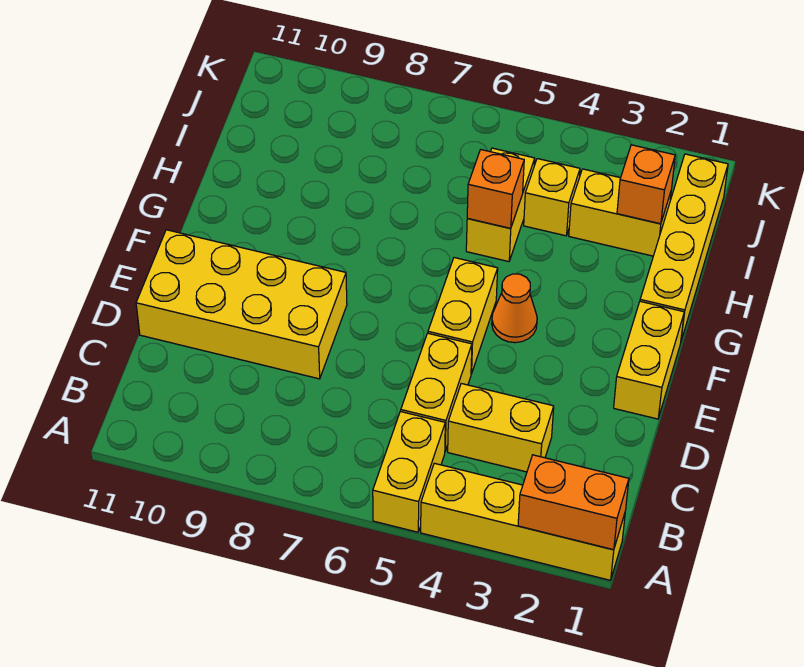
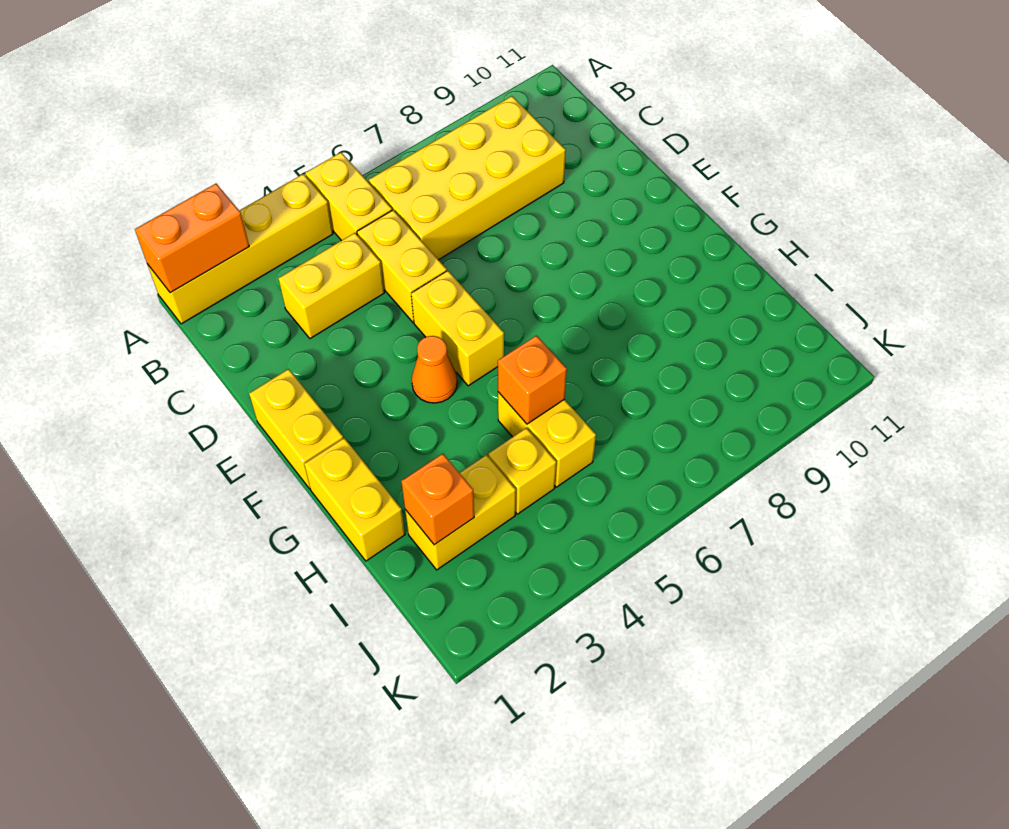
yellow 2x4 brick [136,230,347,379] -> yellow 2x4 brick moved to [369,96,566,260]
yellow 1x4 brick [640,154,728,340] -> yellow 1x2 brick [304,438,405,561]

